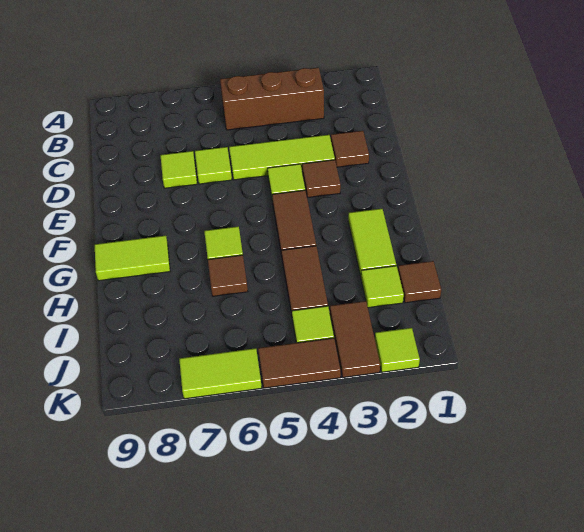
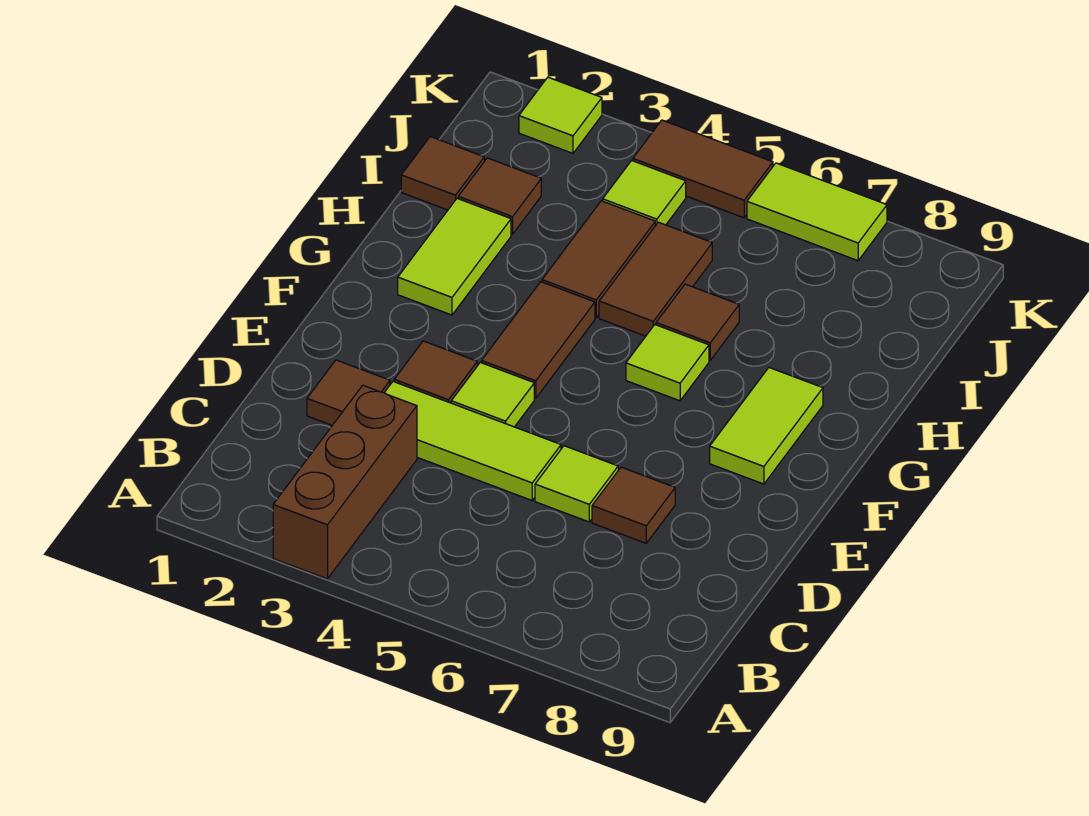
brown 1x3 brick [220,68,324,130] -> brown 1x3 brick turned to [273,385,417,579]
lime 1x1 tile [160,151,197,188] -> brown 1x1 tile [592,467,675,543]
lime 1x2 tile [95,236,170,281] -> lime 1x2 tile turned to [710,368,823,484]
lime 1x1 tile [361,266,404,308] -> brown 1x1 tile [458,158,541,234]
brown 1x2 tile [330,301,380,377] -> brown 1x2 tile moved to [599,222,712,336]

